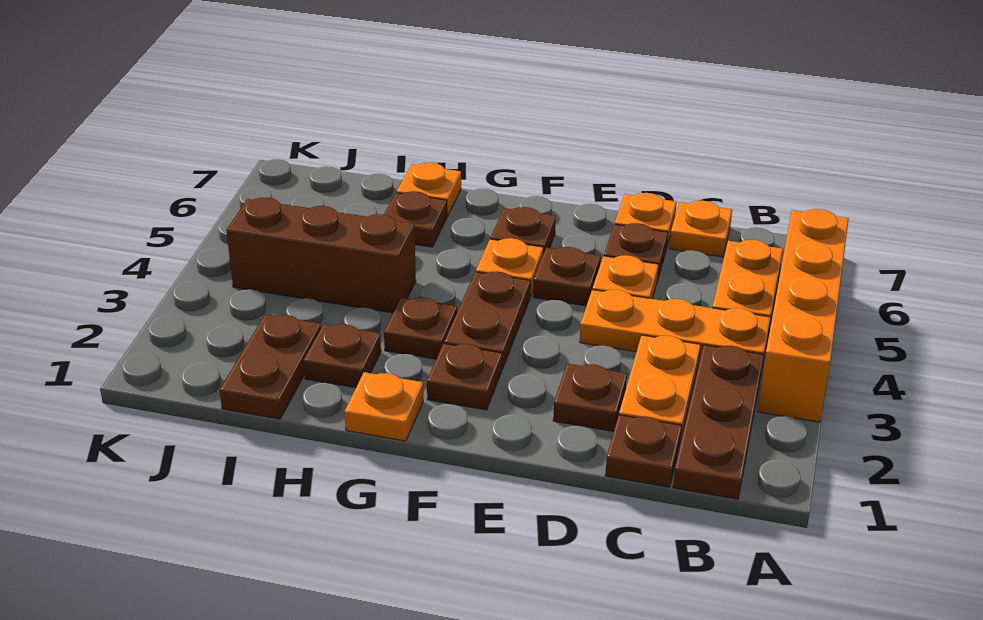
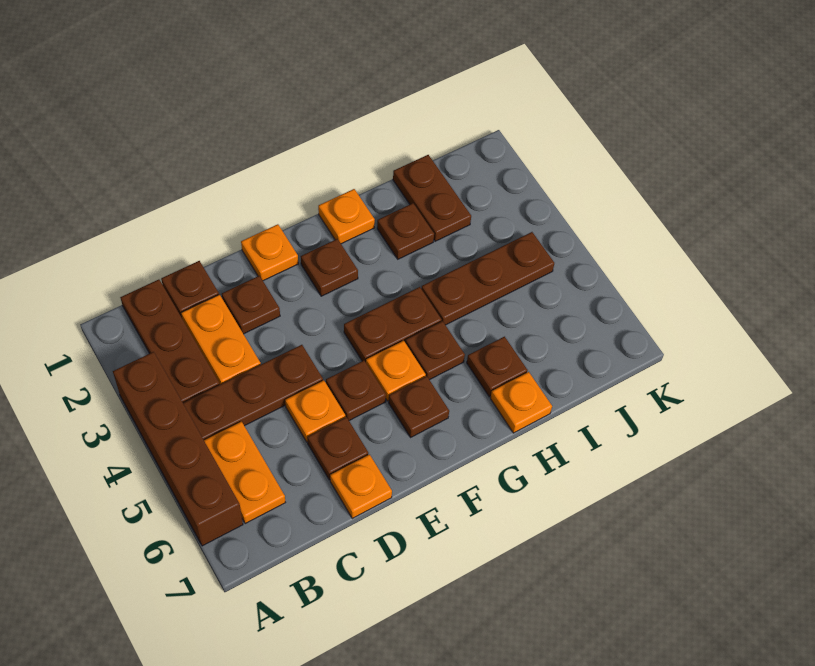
orange 1x4 brick [758,209,849,422] -> brown 1x4 brick [113,352,243,546]
orange 1x3 plate [580,290,771,362] -> brown 1x3 plate [183,345,323,440]
orange 1x1 plate [670,201,732,257] -> orange 1x1 plate moved to [241,224,298,281]
brown 1x2 plate [444,271,530,369] -> brown 1x2 plate turned to [344,287,441,362]
brown 1x1 plate [384,297,457,359] -> brown 1x1 plate moved to [405,321,465,380]
brown 1x3 brick [227,198,416,313] -> brown 1x3 plate [421,232,554,325]

